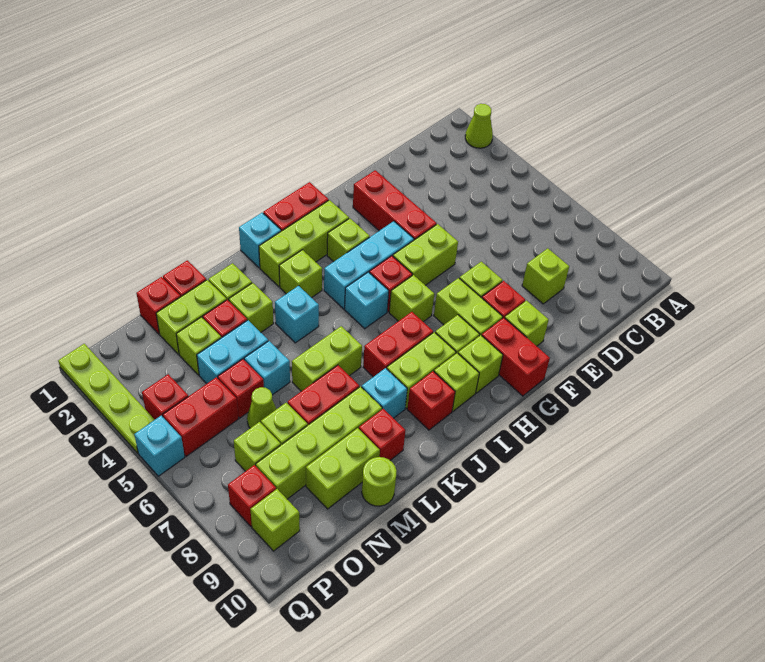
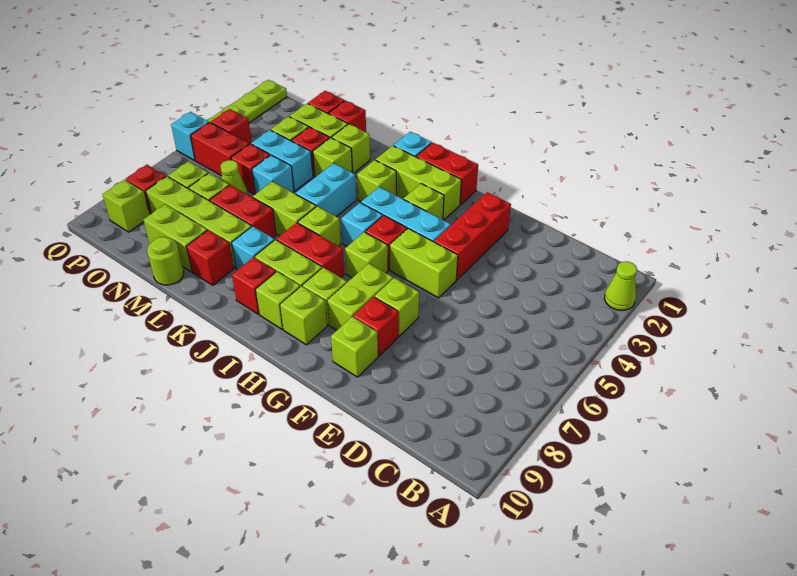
lime 1x1 brick [522,248,569,304] -> lime 1x1 brick moved to [298,206,341,246]
red 1x2 brick [482,318,550,396] -> none
cyan 1x1 brick [275,286,319,343] -> cyan 1x2 brick [296,163,356,217]

